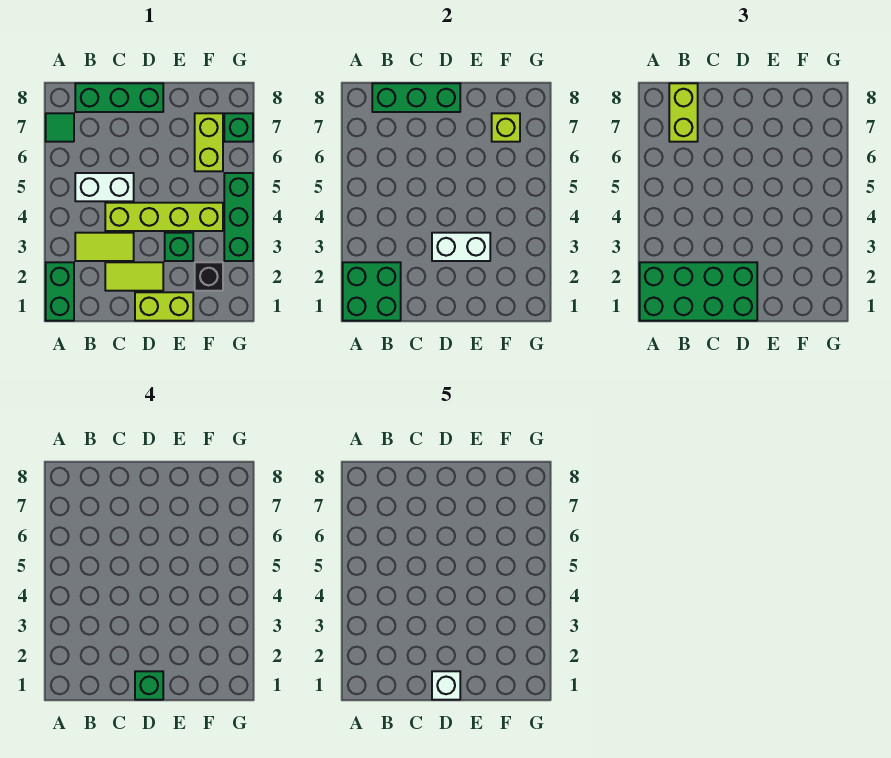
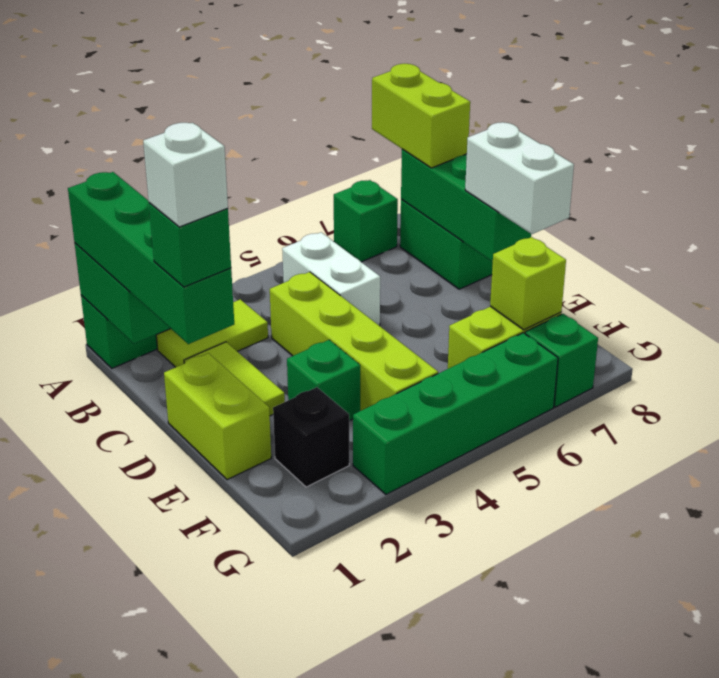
green 2x4 brick [640,262,757,321] -> green 1x4 brick [68,172,234,344]
green 1x1 tile [46,113,74,142] -> green 1x1 brick [334,180,398,262]
lime 1x2 tile [75,233,134,261] -> lime 1x2 tile turned to [156,299,268,367]
lime 1x2 brick [669,83,698,142] -> lime 1x2 brick turned to [372,64,470,168]
green 1x3 brick [75,83,163,112] -> green 1x2 brick [400,199,493,289]
white 1x2 brick [432,233,490,261] -> white 1x2 brick moved to [465,122,574,234]
green 1x3 brick [224,173,253,261] -> green 1x4 brick [353,333,558,494]

